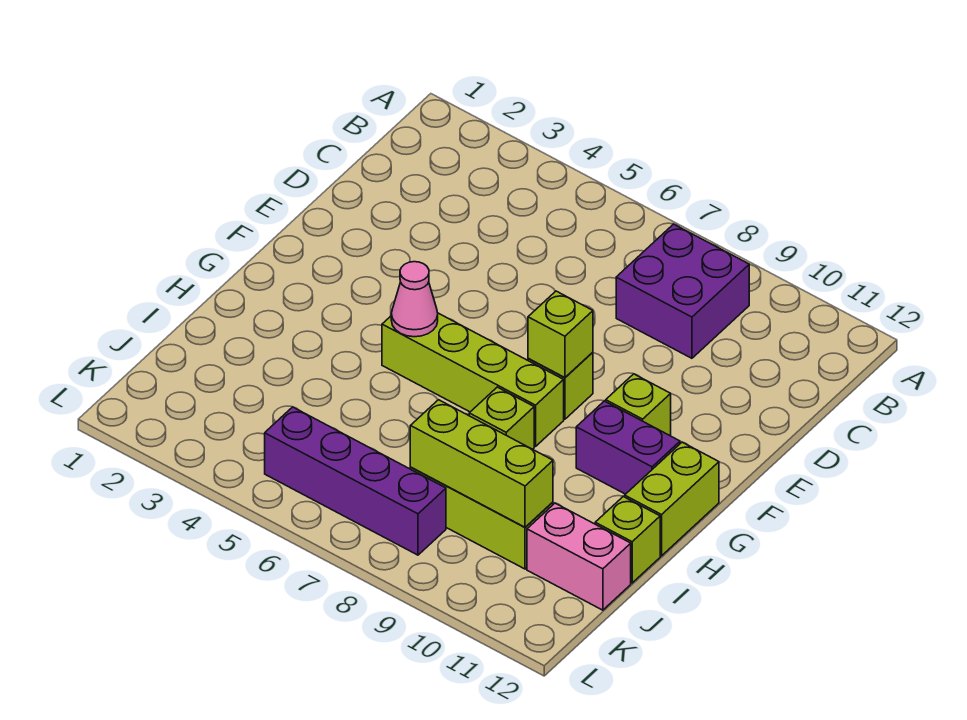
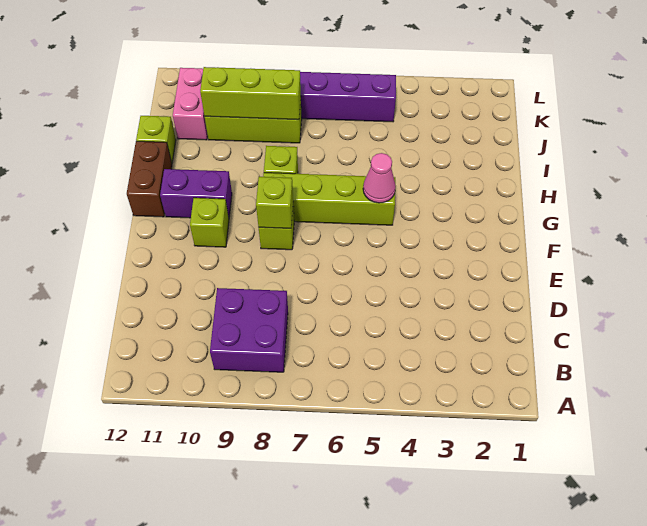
lime 1x2 brick [625,442,719,556] -> brown 1x2 brick [127,141,172,217]
pink 1x2 brick [527,503,631,610] -> pink 1x2 brick turned to [173,68,208,140]

